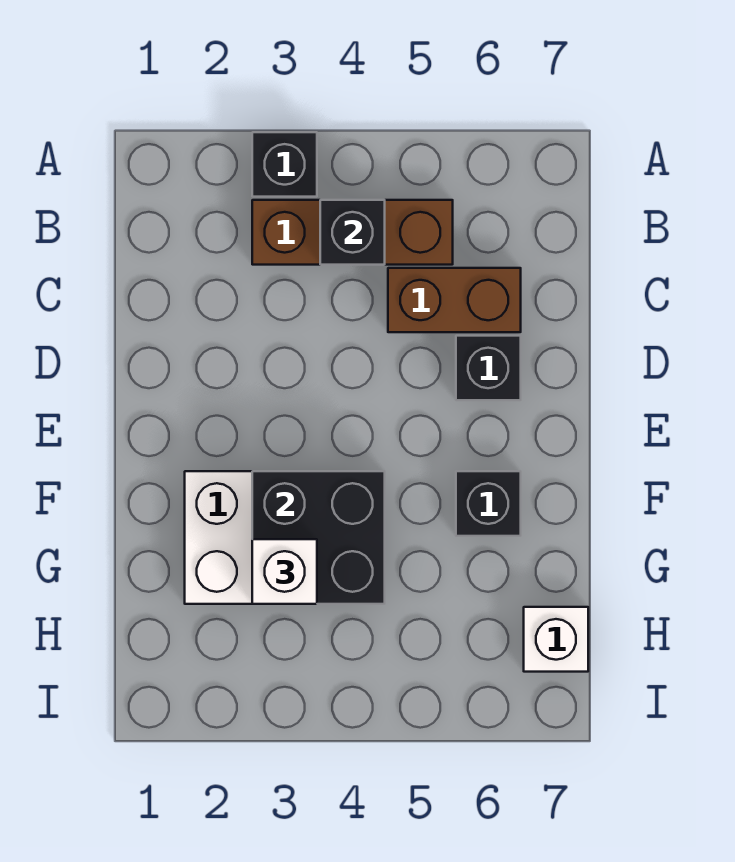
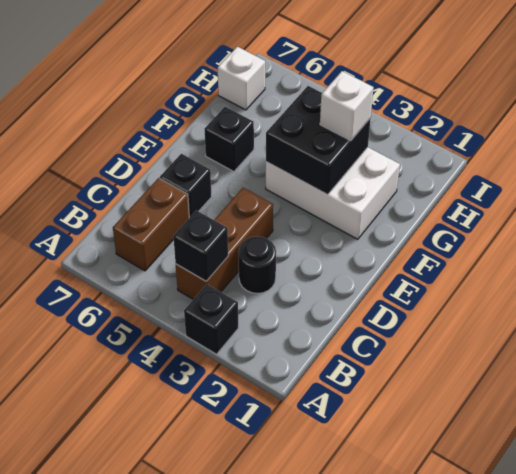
brown 1x3 brick [252,200,453,265] -> brown 1x3 brick turned to [176,188,273,299]
none -> black 1x1 round brick [239,237,276,294]
brown 1x2 brick [388,268,521,332] -> brown 1x2 brick turned to [113,178,189,271]

